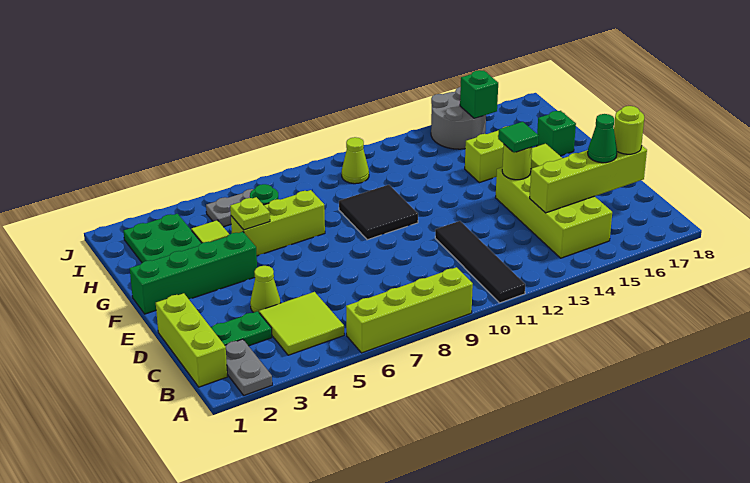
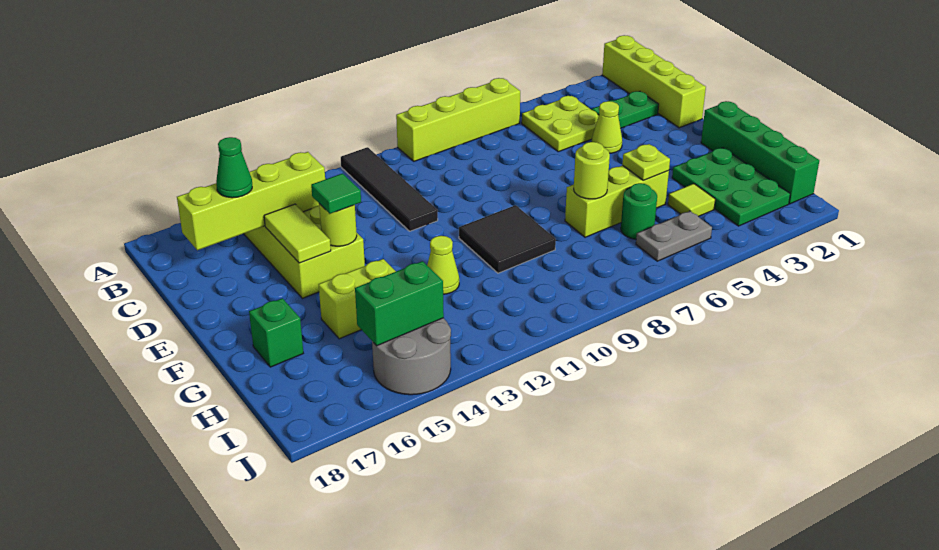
grey 1x2 plate [225,339,272,395] -> none
lime 1x3 brick [156,293,228,387] -> lime 1x4 brick [602,35,706,128]
lime 2x2 tile [259,292,344,355] -> lime 2x2 plate [522,96,599,152]
lime 1x1 round brick [614,106,644,154] -> lime 1x1 round brick moved to [574,142,610,199]
green 1x4 brick [130,232,257,314] -> green 1x4 brick turned to [701,101,819,204]
lime 1x1 cone [342,137,369,184] -> lime 1x1 cone moved to [427,236,459,294]
green 1x1 brick [460,70,498,118] -> green 1x2 brick [355,261,444,346]

